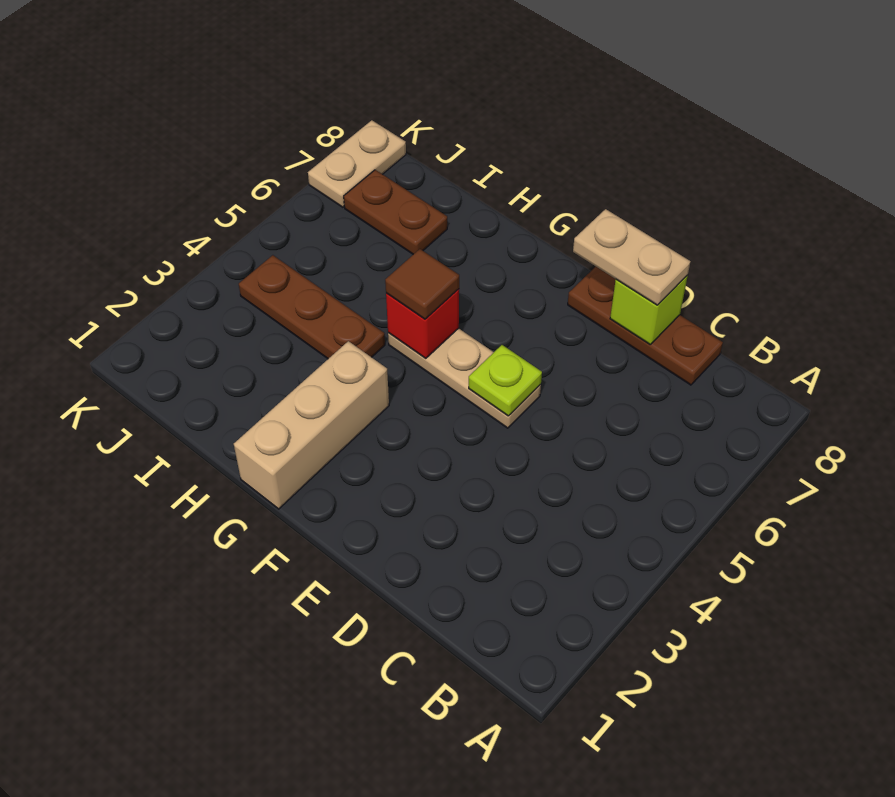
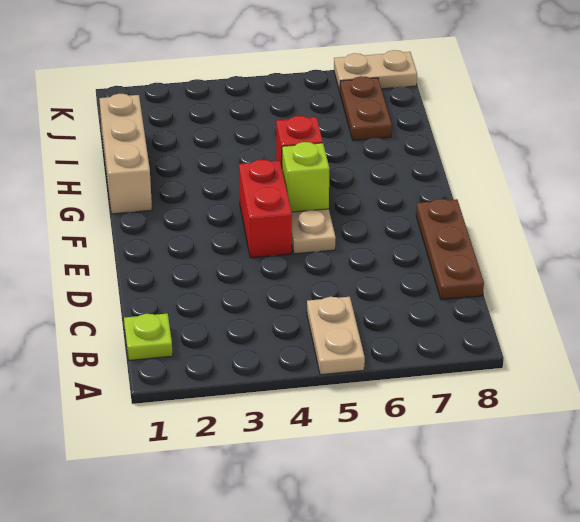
lime 1x1 brick [610,275,688,344] -> lime 1x1 brick moved to [282,142,329,212]
tan 1x2 plate [573,209,690,305] -> tan 1x2 plate moved to [307,297,365,375]
none -> red 1x2 brick [239,159,292,258]
lime 1x1 plate [469,345,542,416] -> lime 1x1 plate moved to [124,314,173,360]
tan 1x3 brick [234,341,389,509] -> tan 1x3 brick turned to [99,94,152,214]
brown 1x1 tile [385,249,459,319] -> none
brown 1x3 plate [239,255,385,359] -> none

